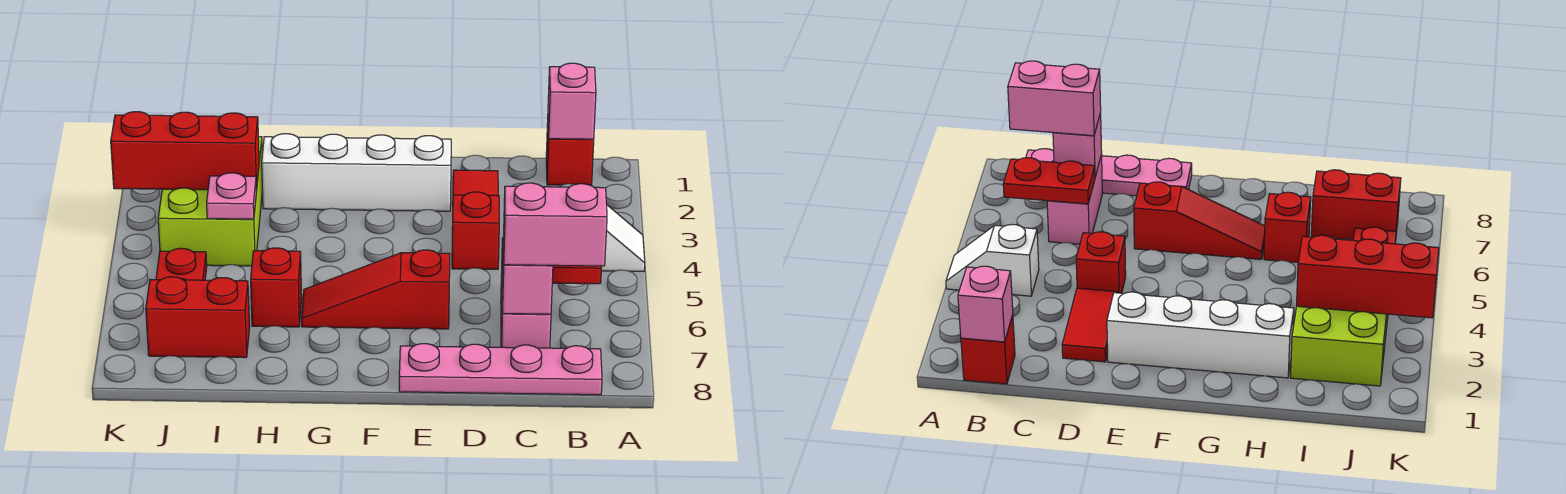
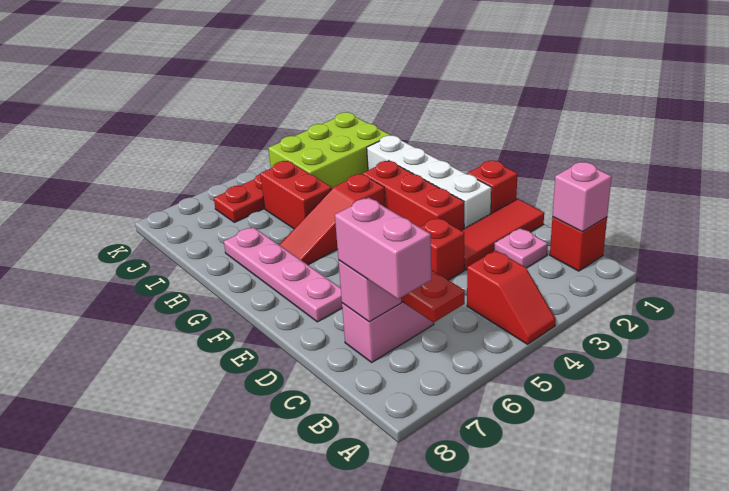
white 1x2 slope [601,205,645,272] -> red 1x2 slope [467,250,556,344]
pink 1x4 plate [399,344,602,395] -> pink 1x4 plate moved to [224,227,342,322]
red 1x2 tile [452,170,498,228] -> red 1x3 tile [461,199,544,270]
red 1x3 slope [302,250,450,329] -> red 1x3 slope turned to [279,174,385,265]
red 1x1 brick [251,248,302,327] -> red 1x1 brick moved to [467,160,517,213]
red 1x3 brick [111,112,259,190] -> red 1x3 brick moved to [363,161,464,230]
pink 1x1 plate [207,173,256,219] -> pink 1x1 plate moved to [494,228,548,268]
red 1x2 brick [146,277,250,358] -> red 1x2 brick moved to [260,161,332,229]

